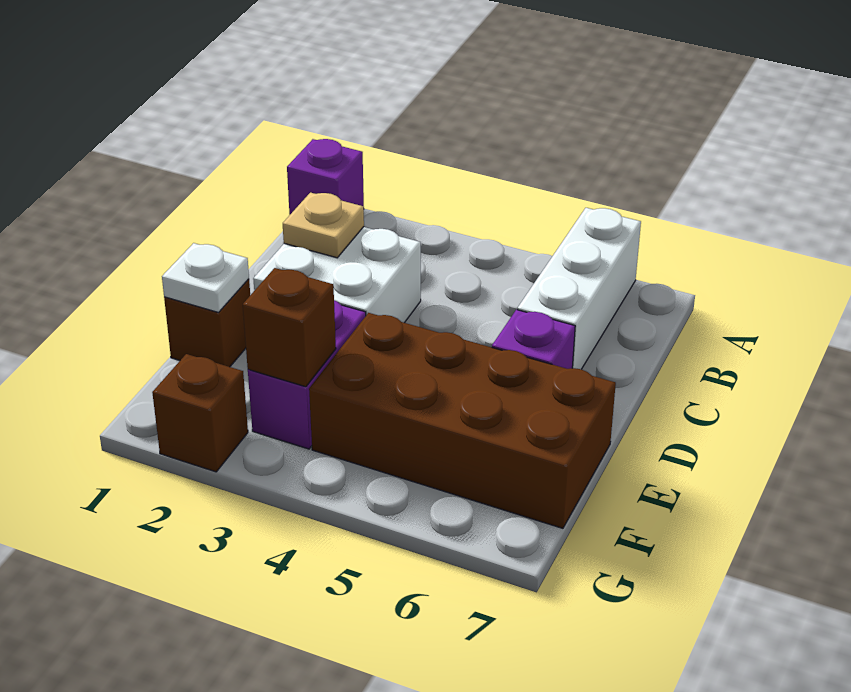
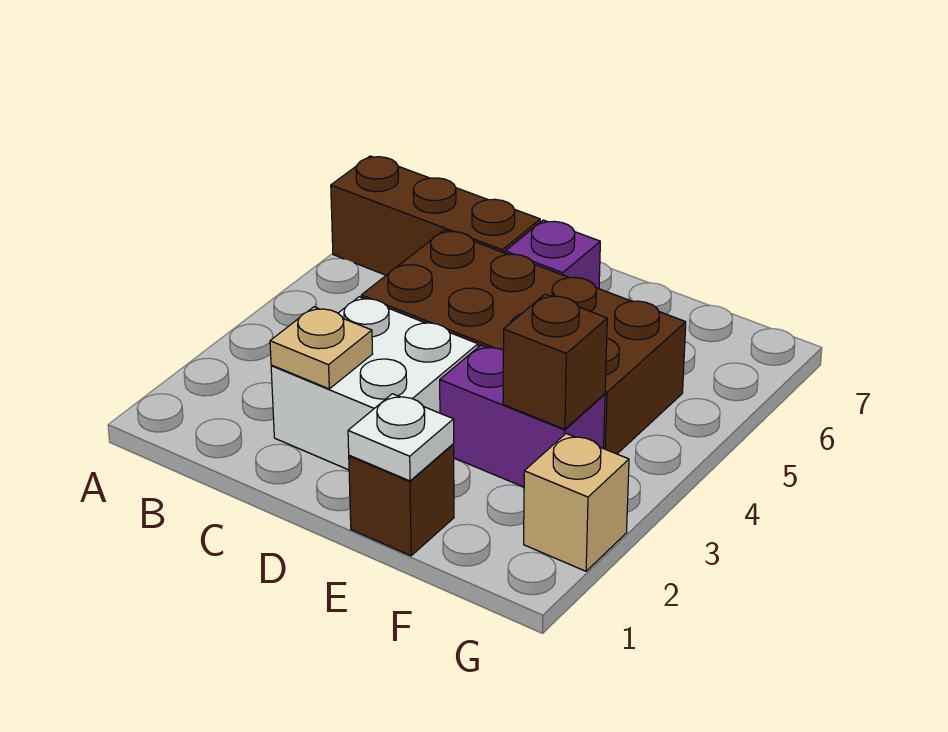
purple 1x1 brick [287,139,364,214] -> none
white 1x3 brick [517,208,641,369] -> brown 1x3 brick [331,156,540,275]
brown 2x4 brick [309,313,616,528] -> brown 2x4 brick turned to [361,230,686,454]
brown 1x1 brick [152,354,248,472] -> tan 1x1 brick [524,434,629,571]

